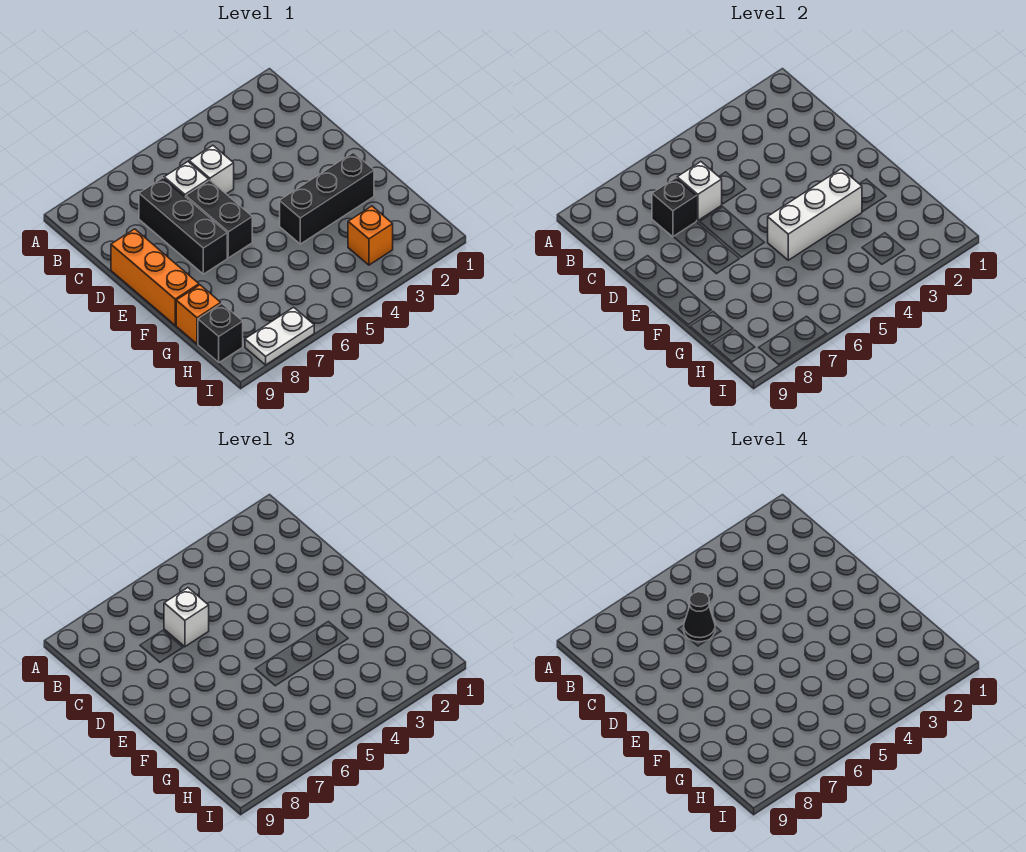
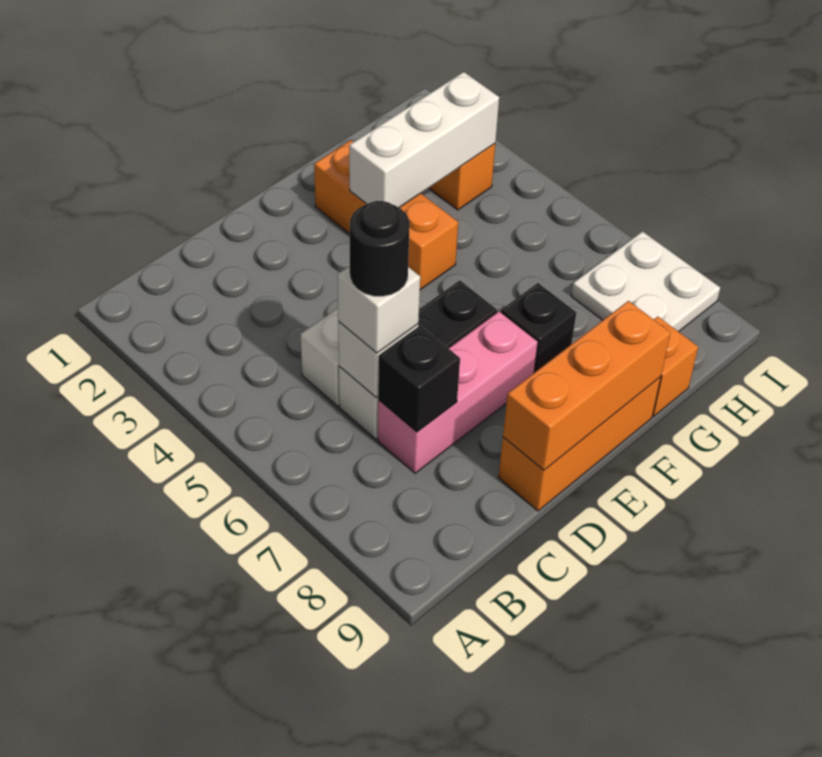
black 1x1 cone [684,592,715,642] -> black 1x1 round brick [350,201,410,296]
black 1x3 brick [139,178,227,274] -> pink 1x3 brick [378,311,538,473]
none -> orange 1x3 brick [503,301,671,470]
black 1x3 brick [280,153,374,244] -> orange 1x3 brick [314,140,458,290]
white 1x3 brick [768,169,862,260] -> white 1x3 brick turned to [349,72,499,207]
black 1x1 brick [198,304,243,362] -> black 1x1 brick moved to [501,283,576,373]
white 1x2 plate [245,307,314,365] -> white 2x2 plate [571,231,720,332]

